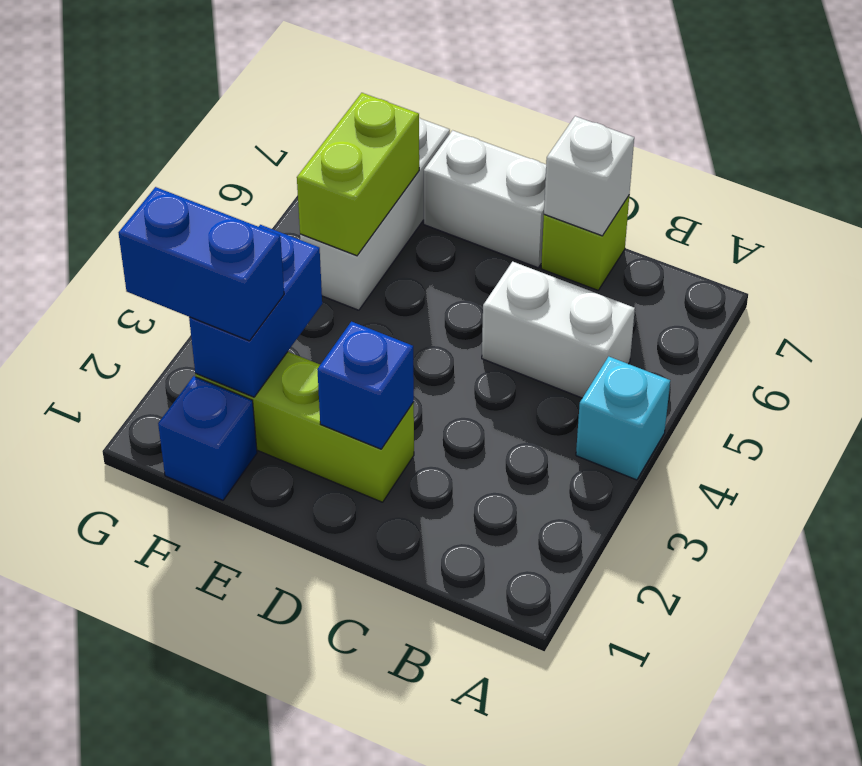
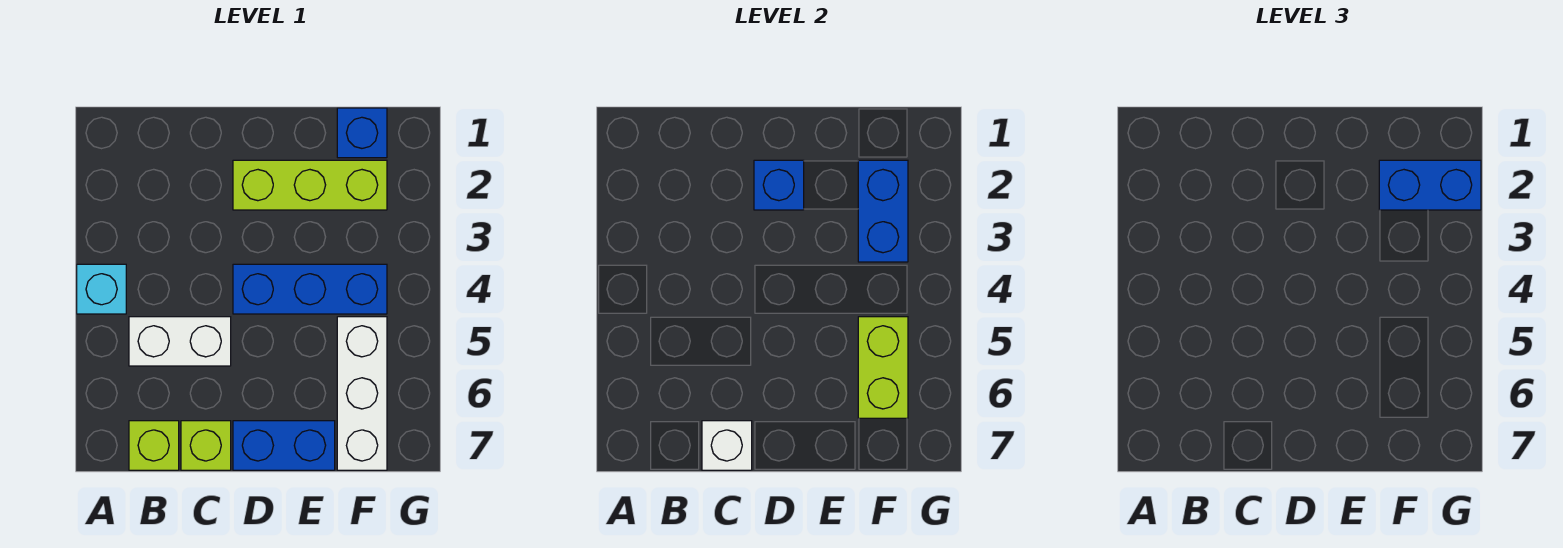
none -> lime 1x1 brick [129,421,179,470]
none -> blue 1x3 brick [233,264,387,314]
white 1x2 brick [424,130,546,268] -> blue 1x2 brick [233,421,335,470]

